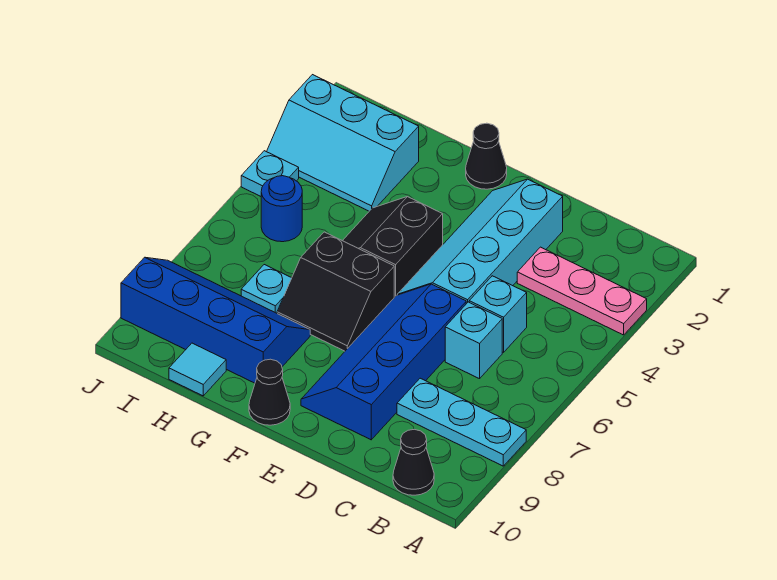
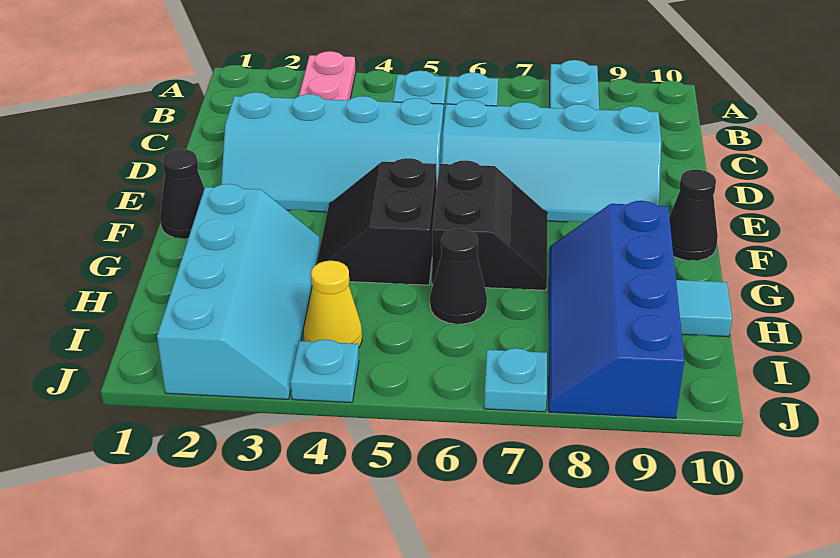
black 1x1 cone [393,429,434,495] -> black 1x1 cone moved to [430,229,487,324]
blue 2x4 slope [301,284,466,440] -> cyan 2x4 slope [441,100,661,222]
black 2x2 slope [343,197,443,297] -> black 2x2 slope turned to [317,158,437,285]
cyan 2x3 slope [267,75,419,211] -> cyan 2x4 slope [157,184,320,399]
cyan 1x1 plate [241,265,292,313] -> cyan 1x1 plate moved to [484,348,547,412]
none -> yellow 1x1 cone [304,261,362,348]
blue 1x1 round brick [261,176,302,242] -> none

